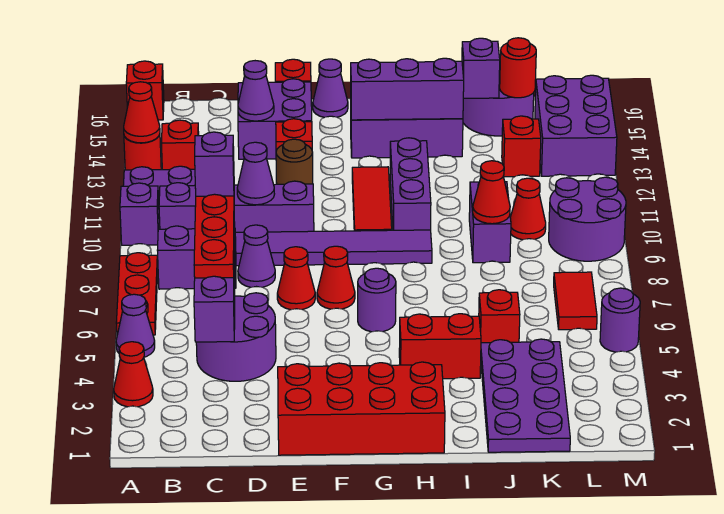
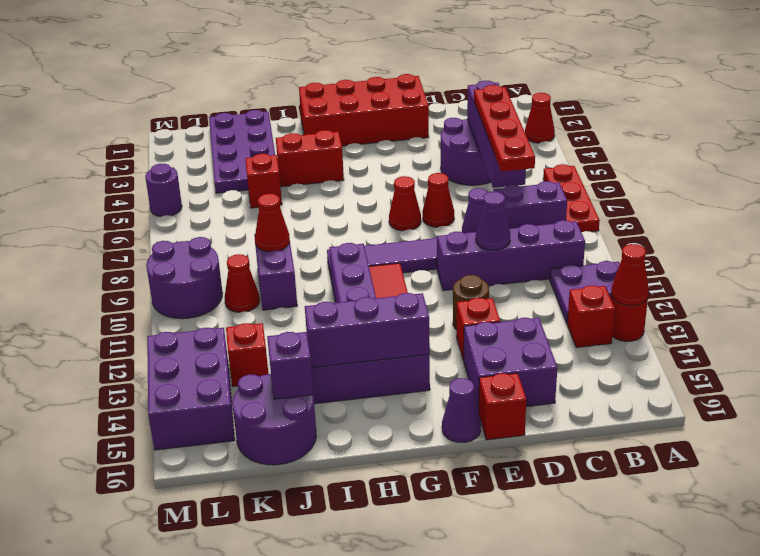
purple 1x1 cone [116,294,155,357] -> none
purple 1x1 brick [120,183,159,245] -> none
red 1x1 brick [126,61,164,120] -> none
purple 1x1 brick [195,132,234,196] -> none
purple 1x1 cone [238,61,274,121] -> none
purple 1x1 round brick [358,268,396,332] -> none
red 1x1 round brick [500,38,536,98] -> none
red 1x2 tile [554,272,597,330] -> none

